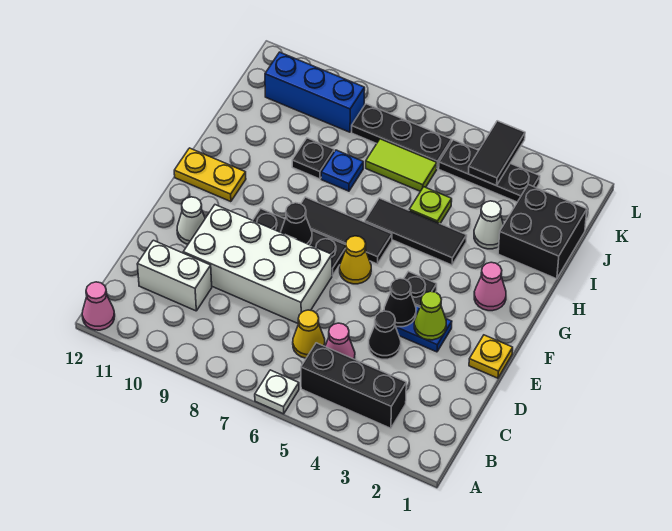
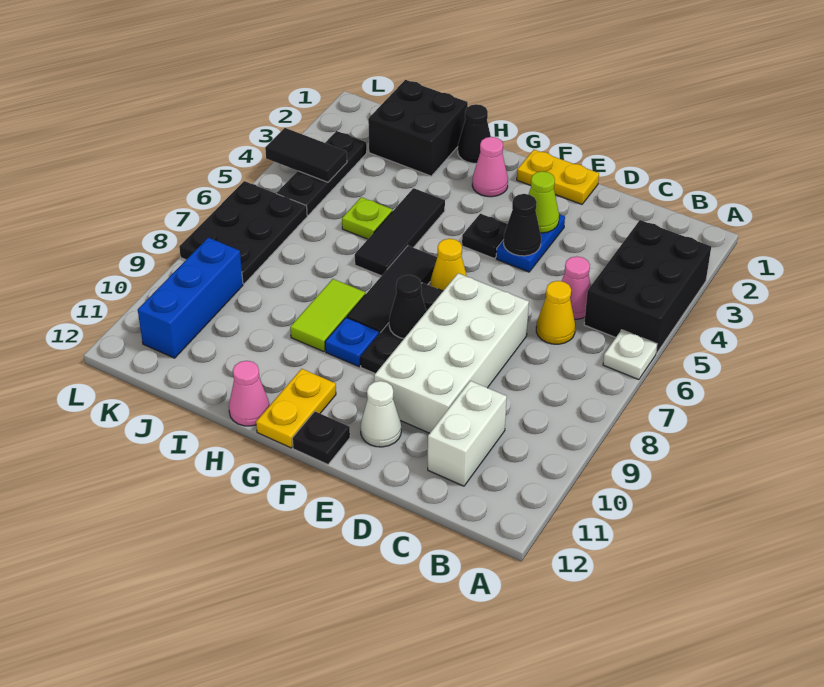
pink 1x1 cone [82,282,115,330] -> pink 1x1 cone moved to [229,361,270,426]
black 1x3 brick [301,343,406,428] -> black 2x3 brick [584,220,711,354]
black 1x1 cone [369,311,401,359] -> black 1x1 cone moved to [458,104,491,163]
yellow 1x1 plate [469,335,513,378] -> yellow 1x2 plate [517,150,599,204]
white 1x1 cone [474,201,504,249] -> none
blue 1x1 plate [321,150,363,191] -> blue 1x1 plate moved to [325,318,379,367]
black 1x1 plate [292,138,334,179] -> black 1x1 plate moved to [292,411,350,464]
lime 1x2 tile [366,139,437,191] -> lime 1x2 tile moved to [290,279,365,352]
black 1x3 plate [352,104,452,168] -> black 2x3 plate [179,181,307,284]

